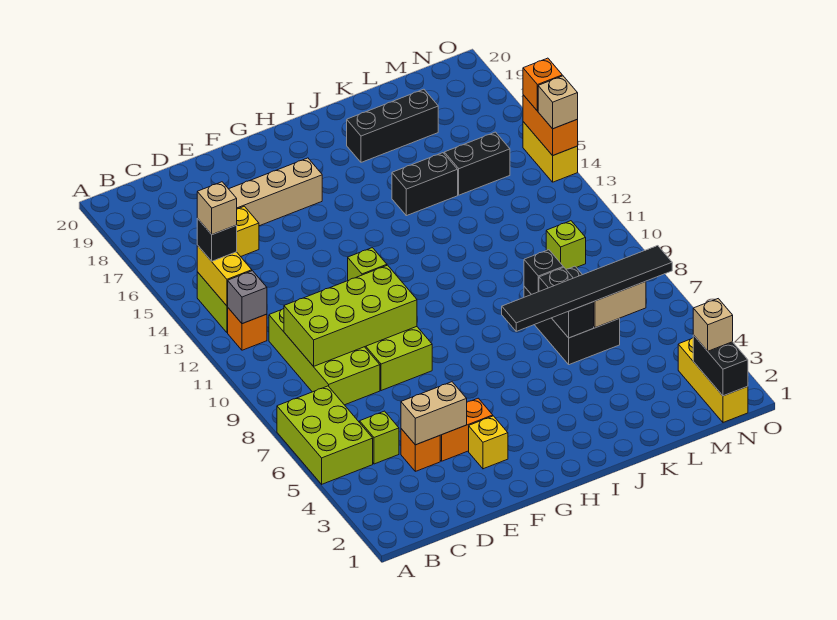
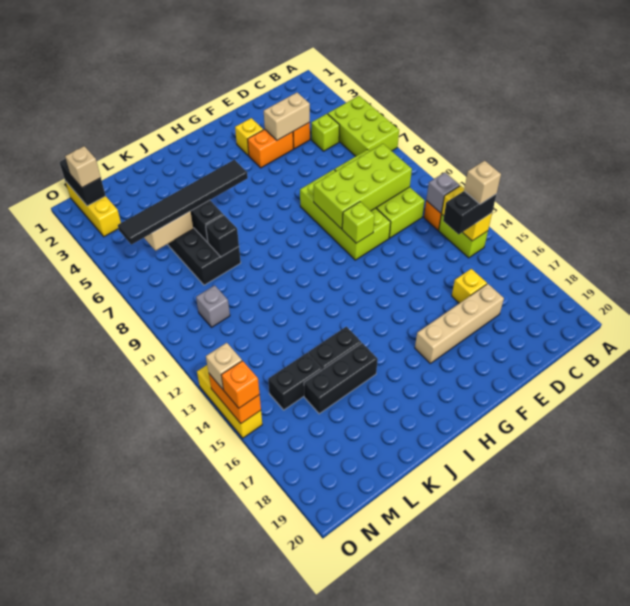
black 1x1 brick [197,218,237,261] -> black 1x2 brick [443,191,496,234]
black 1x3 brick [347,89,438,162] -> black 1x3 brick moved to [304,343,378,414]
lime 1x1 brick [546,221,586,269] -> grey 1x1 brick [196,285,230,327]
yellow 1x2 brick [523,122,578,182] -> yellow 1x3 brick [197,365,262,438]

